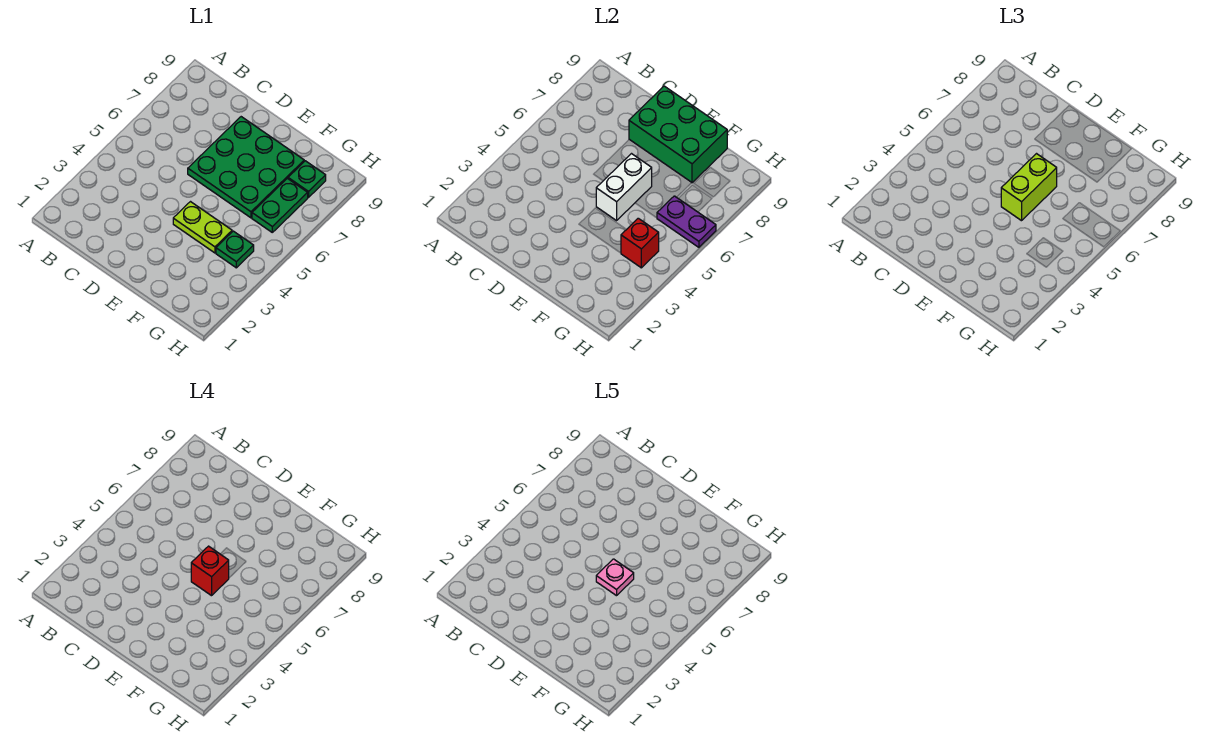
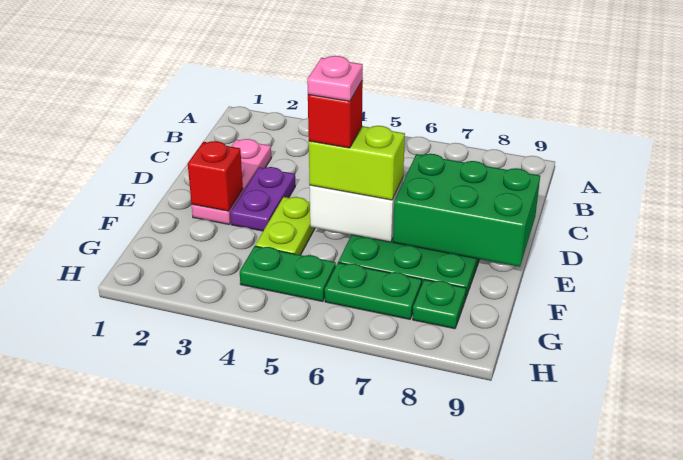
none -> pink 1x3 plate [192,139,271,224]
green 2x3 brick [629,86,727,183] -> green 2x3 brick turned to [393,154,540,267]
green 1x1 plate [216,231,254,268] -> green 1x2 plate [240,246,336,302]
red 1x1 brick [621,218,659,268] -> red 1x1 brick moved to [188,141,243,211]
purple 1x2 plate [657,196,716,247] -> purple 1x2 plate moved to [230,167,295,231]

